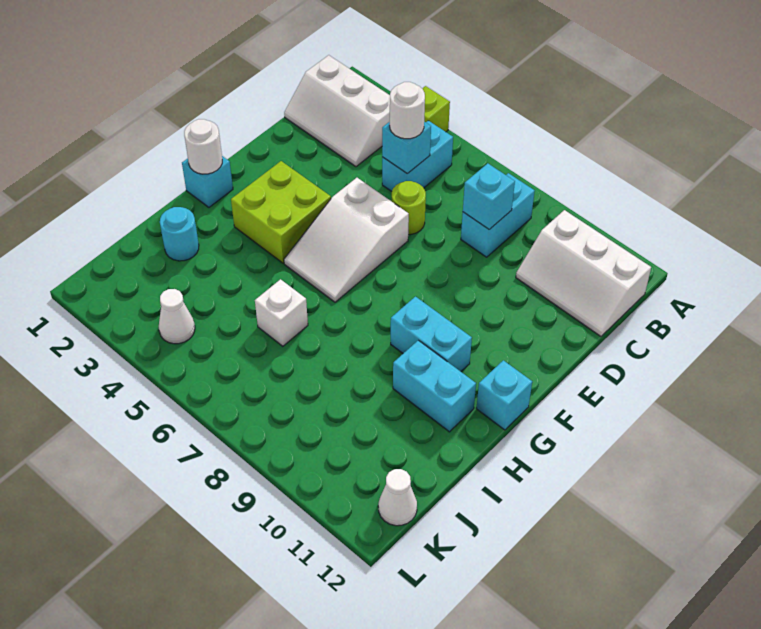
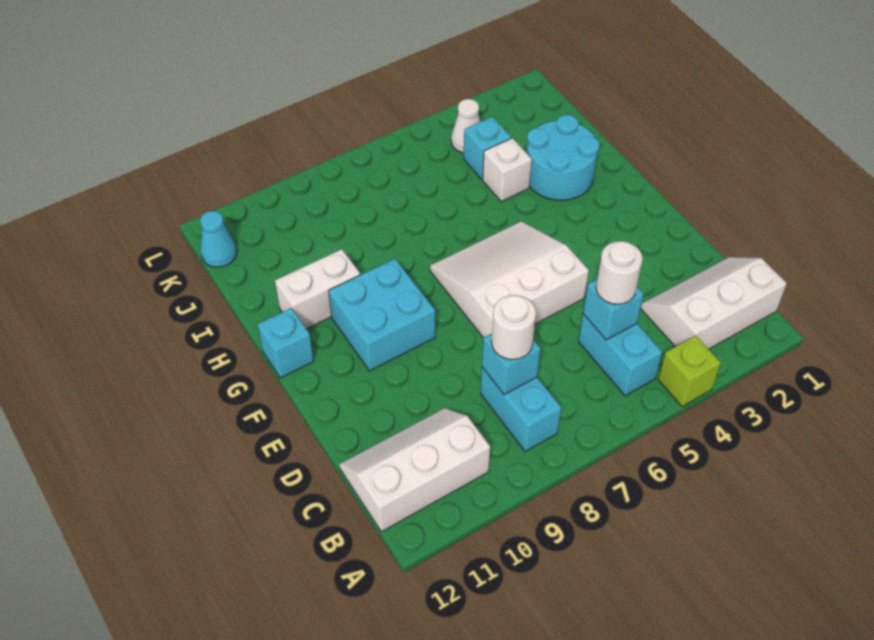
lime 1x1 round brick [392,181,426,235] -> none
white 2x3 slope [284,178,409,302] -> white 3x3 slope [430,221,589,338]
lime 2x2 brick [231,161,331,263] -> none
cyan 1x1 brick [182,156,233,207] -> cyan 1x1 brick moved to [464,117,511,179]
white 1x1 round brick [184,119,222,174] -> white 1x1 round brick moved to [491,295,536,360]
cyan 1x2 brick [391,297,472,371] -> cyan 2x2 brick [329,259,435,371]
cyan 1x2 brick [393,340,476,432] -> white 1x2 brick [275,249,360,329]
cyan 1x1 round brick [160,207,199,261] -> cyan 2x2 round brick [527,115,600,200]
white 1x1 brick [255,279,308,346] -> white 1x1 brick moved to [483,138,532,201]
white 1x1 cone [378,469,417,526] -> cyan 1x1 cone [200,211,237,267]

